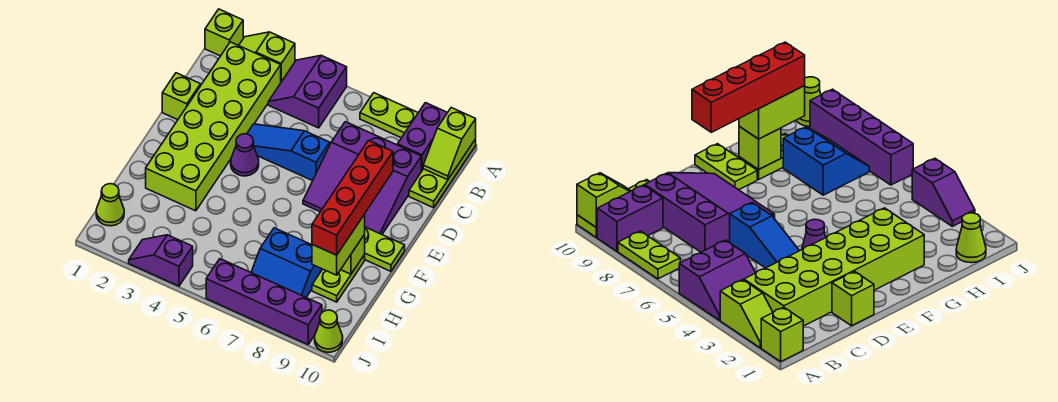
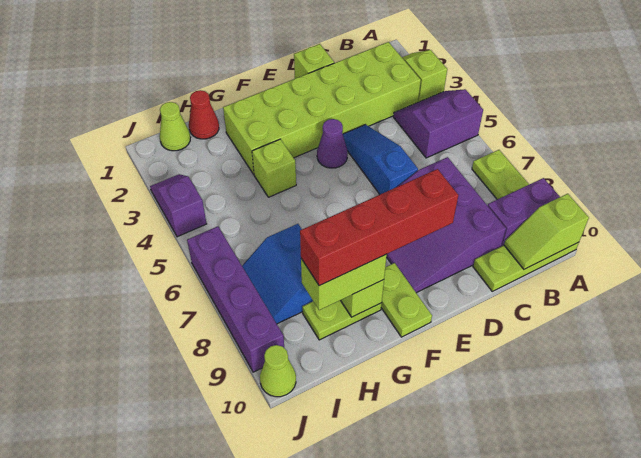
lime 1x1 brick [205,9,243,56] -> lime 1x1 brick moved to [252,139,296,197]
none -> red 1x1 cone [189,90,219,139]

